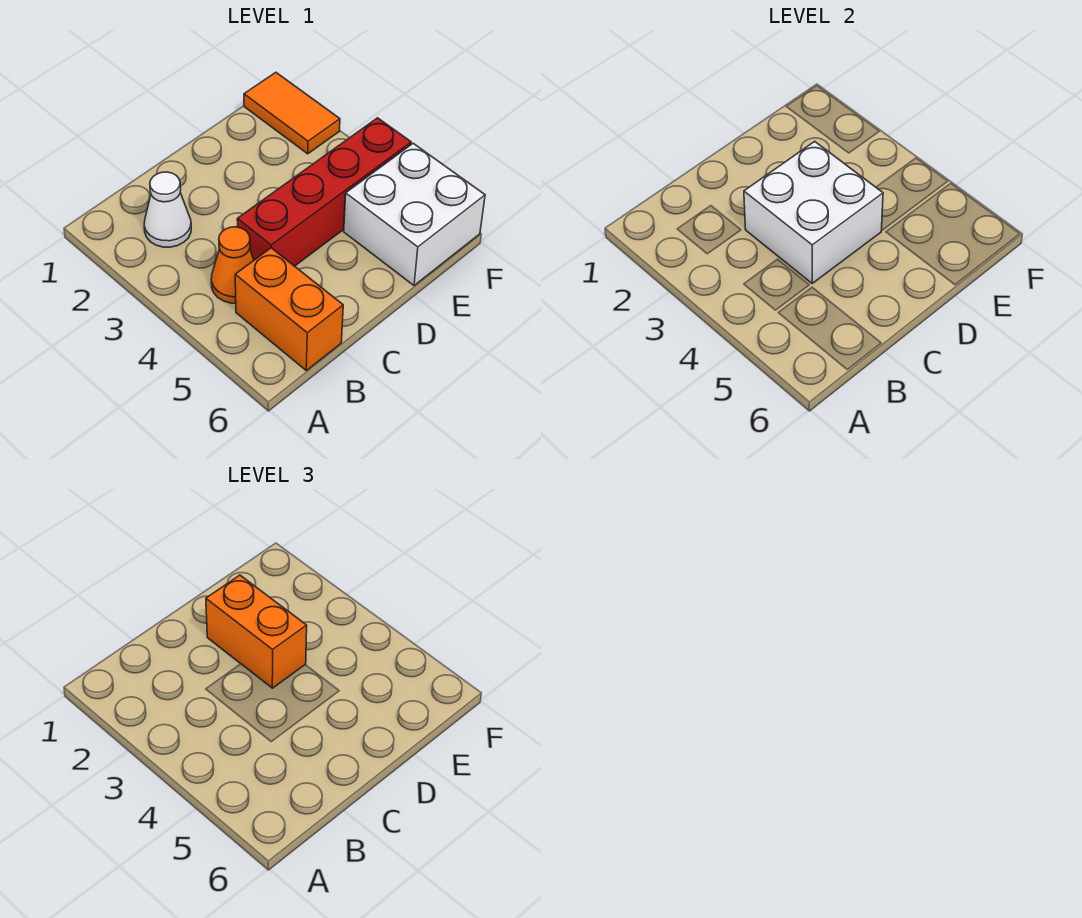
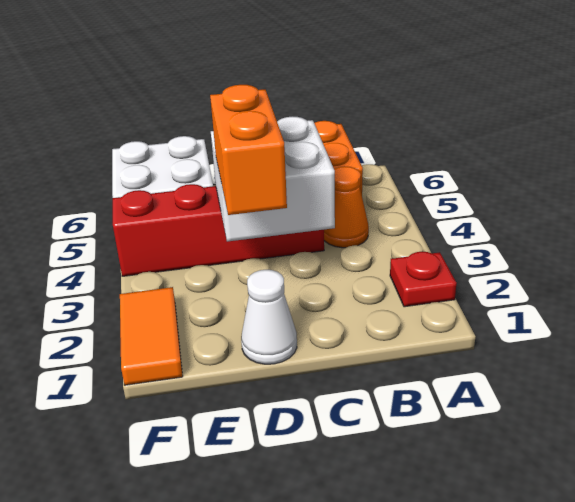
none -> red 1x1 plate [390,252,456,307]
white 1x1 cone [144,172,191,247] -> white 1x1 cone moved to [241,270,297,364]

